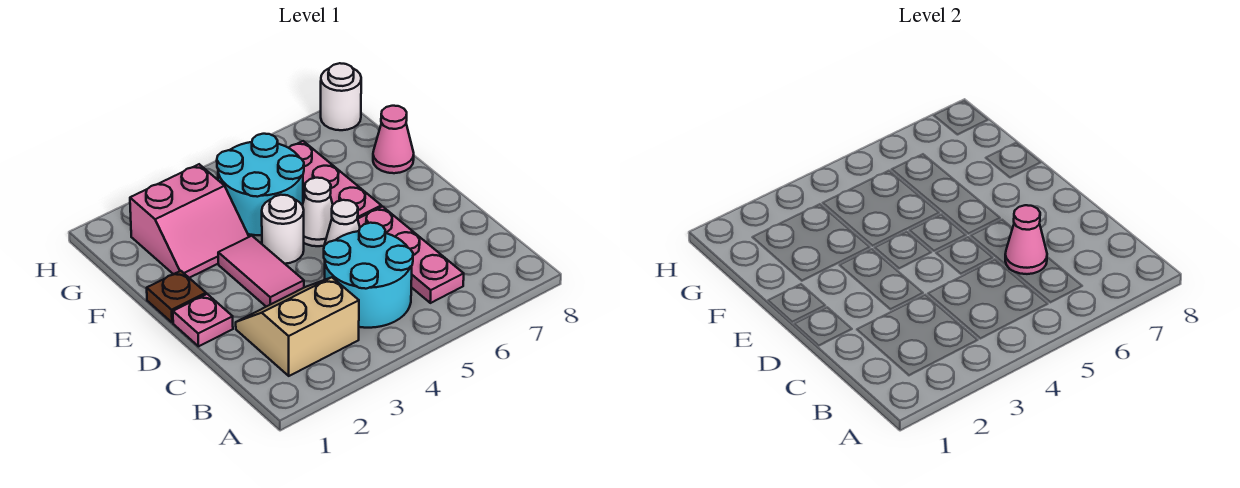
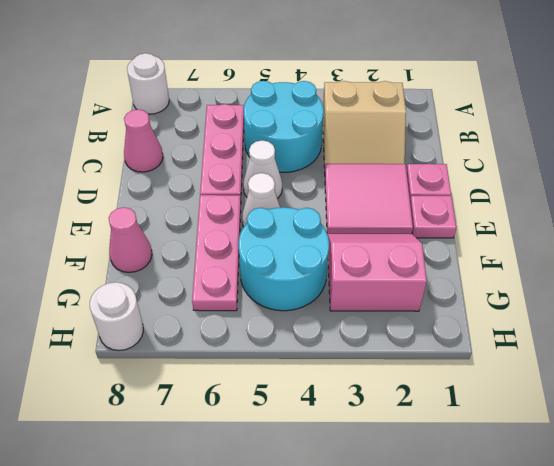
pink 1x1 cone [1005,205,1047,274] -> pink 1x1 cone moved to [124,109,163,172]
pink 1x2 tile [218,236,304,307] -> pink 2x2 tile [325,164,413,234]
brown 1x1 plate [147,271,206,323] -> pink 1x1 plate [410,196,456,238]
white 1x1 round brick [262,195,304,264] -> white 1x1 round brick moved to [127,53,169,114]

